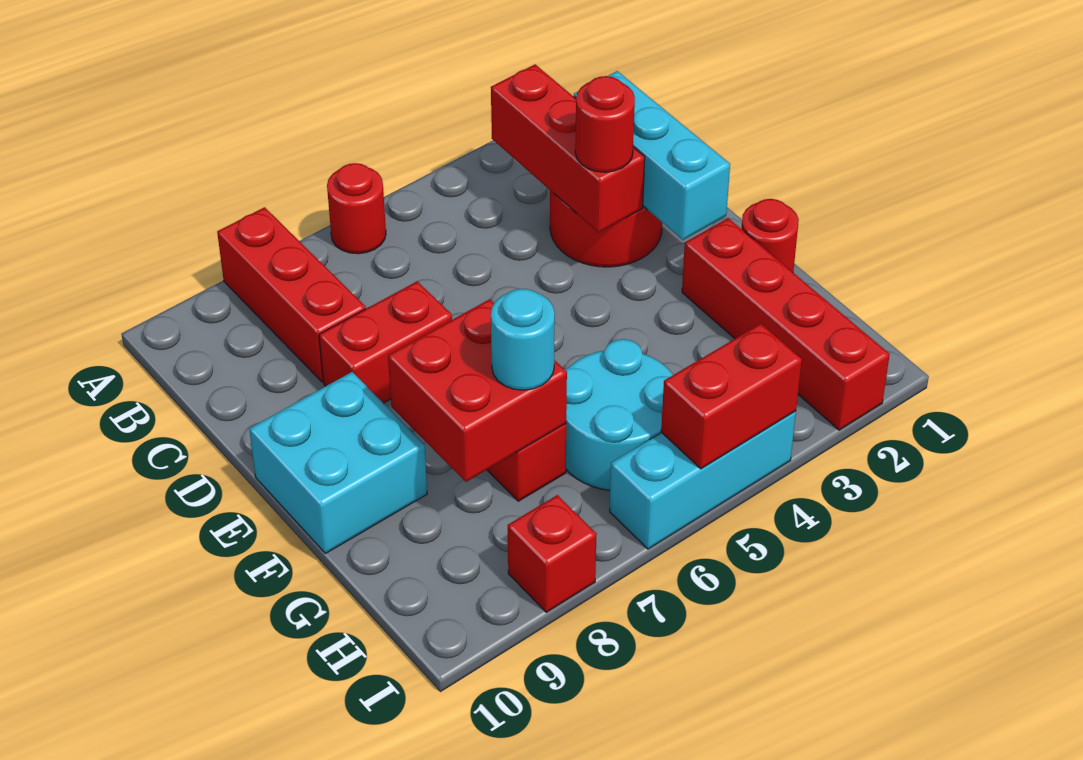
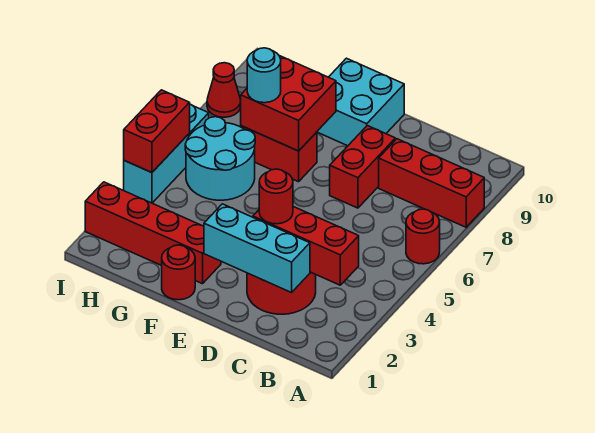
red 1x1 brick [508,495,597,612] -> red 1x1 cone [207,63,241,117]

